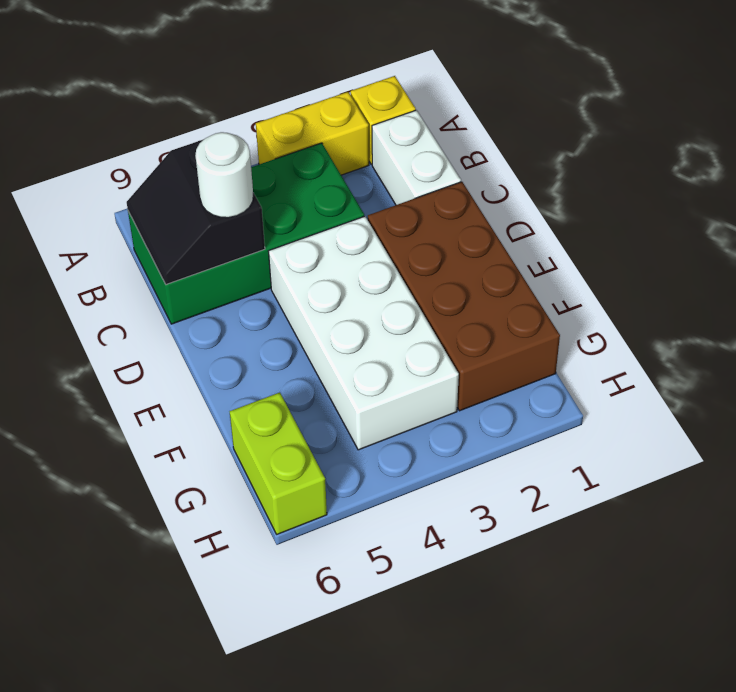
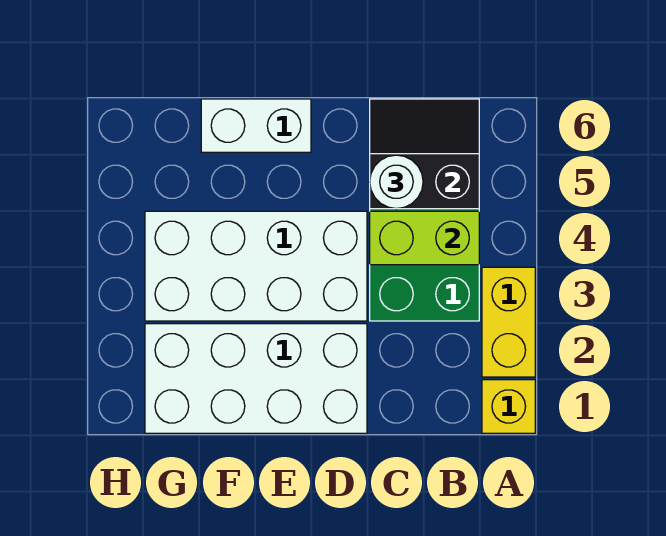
white 1x2 brick [372,110,461,205] -> white 1x2 brick moved to [201,99,311,152]
brown 2x4 brick [368,182,560,411] -> white 2x4 brick [145,324,367,433]
lime 1x2 brick [230,393,327,534] -> lime 1x2 brick moved to [370,211,479,265]

